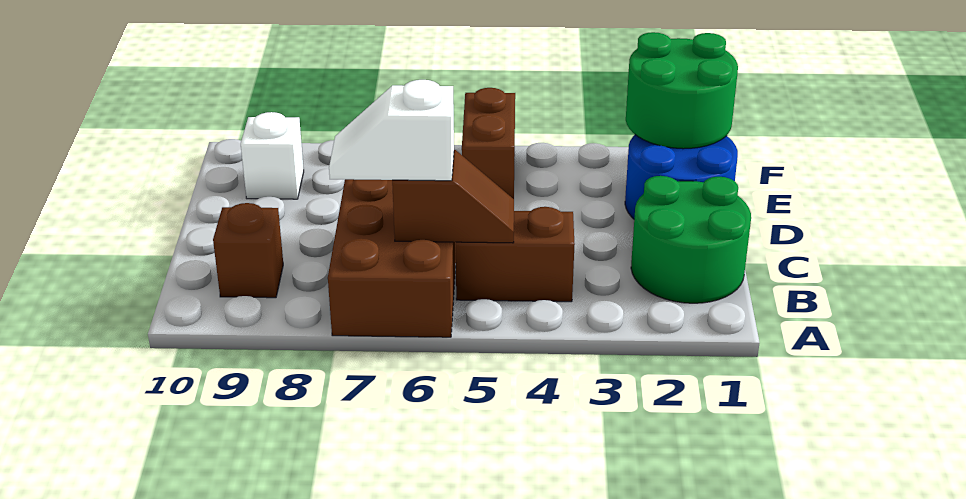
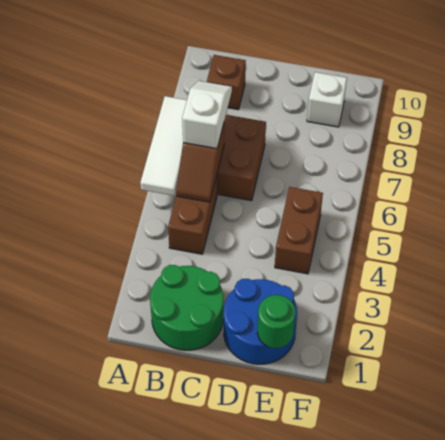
none -> white 1x3 tile [140,96,187,196]
green 2x2 round brick [626,32,738,149] -> green 1x1 round brick [257,295,295,348]
brown 1x2 brick [462,88,515,199] -> brown 1x2 brick turned to [275,187,323,274]

